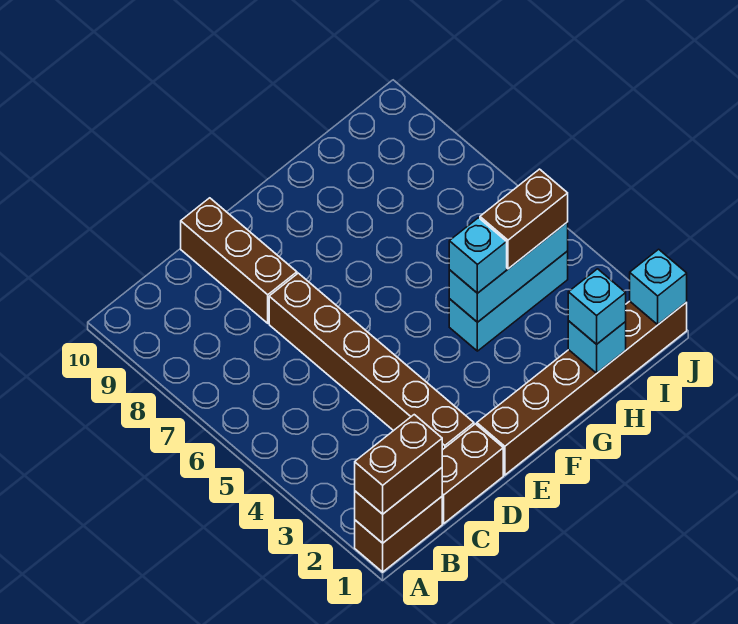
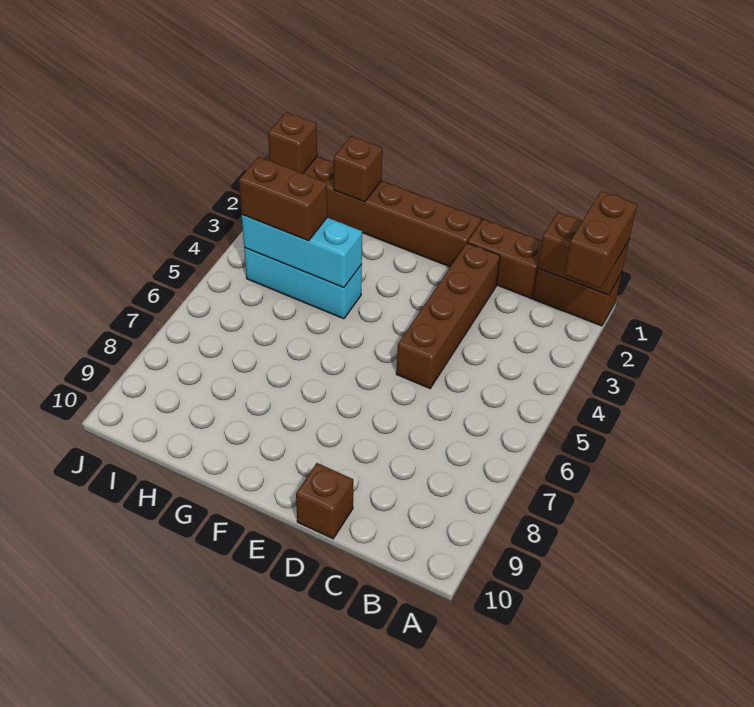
brown 1x2 brick [355,415,442,514] -> brown 1x2 brick turned to [564,191,637,288]
brown 1x6 brick [269,273,474,450] -> brown 1x4 brick [396,243,500,388]
brown 1x3 brick [181,198,297,323] -> brown 1x1 brick [296,463,353,539]
cyan 1x1 brick [449,218,507,293] -> none
cyan 1x1 brick [568,321,626,373] -> brown 1x1 brick [334,136,382,202]
cyan 1x1 brick [568,269,626,344] -> none
cyan 1x1 brick [630,249,687,324] -> brown 1x1 brick [268,112,317,173]

